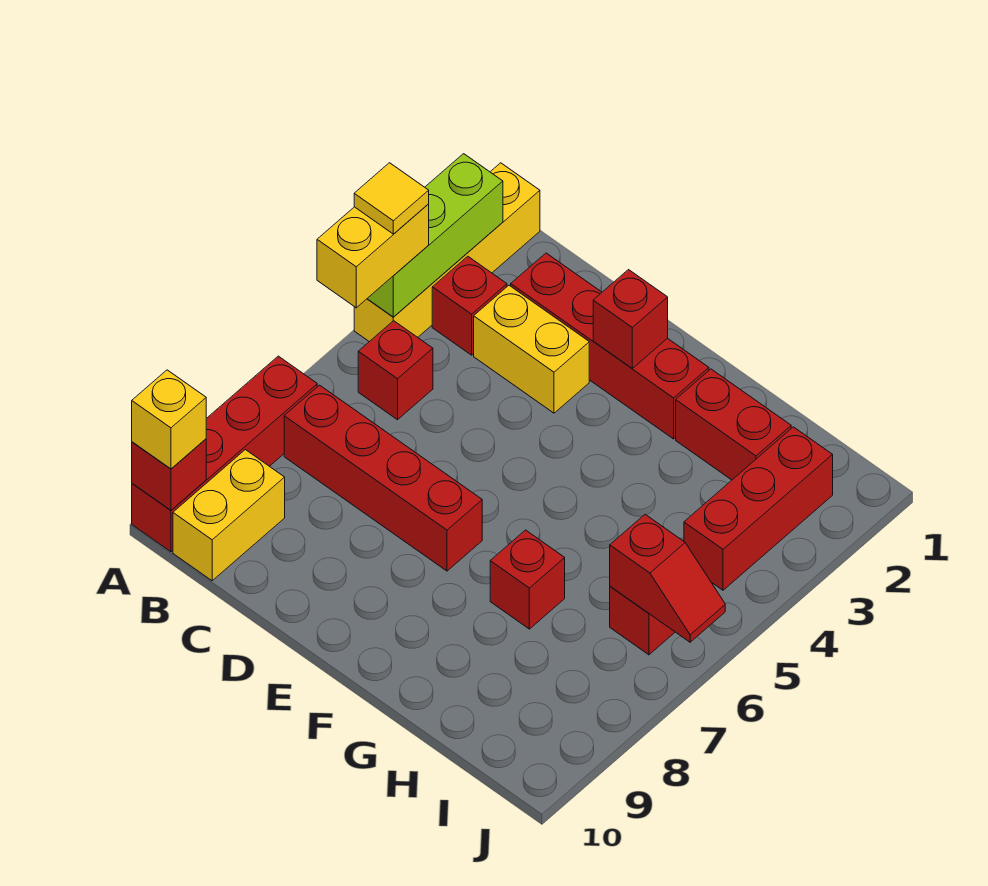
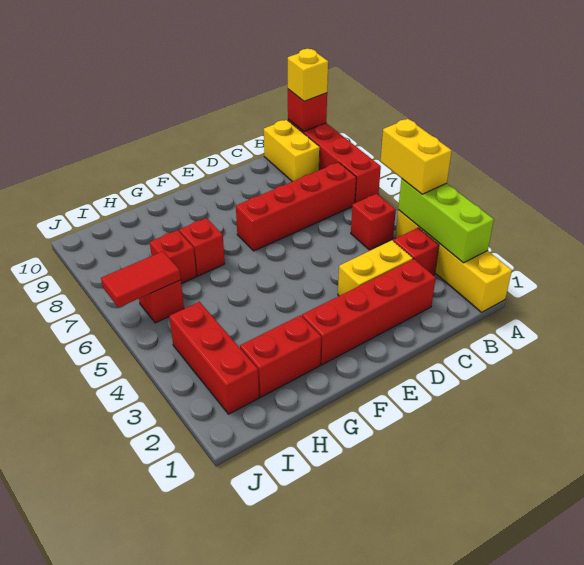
yellow 1x1 tile [354,163,429,234] -> none
red 1x1 brick [593,270,668,368] -> red 1x1 brick moved to [150,230,197,284]
red 1x2 slope [610,515,725,642] -> red 1x2 tile [101,251,181,308]

